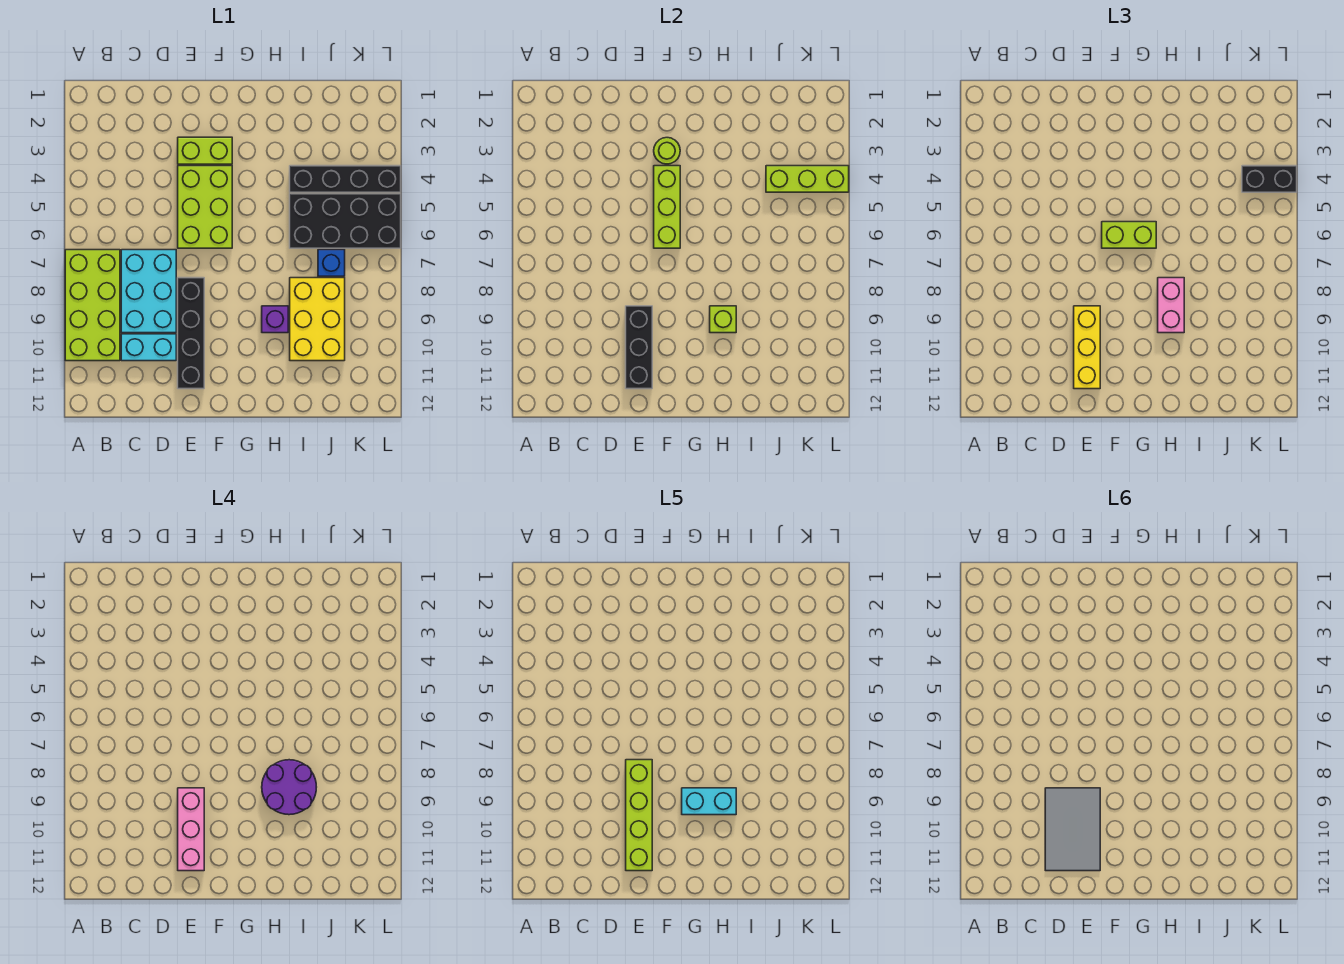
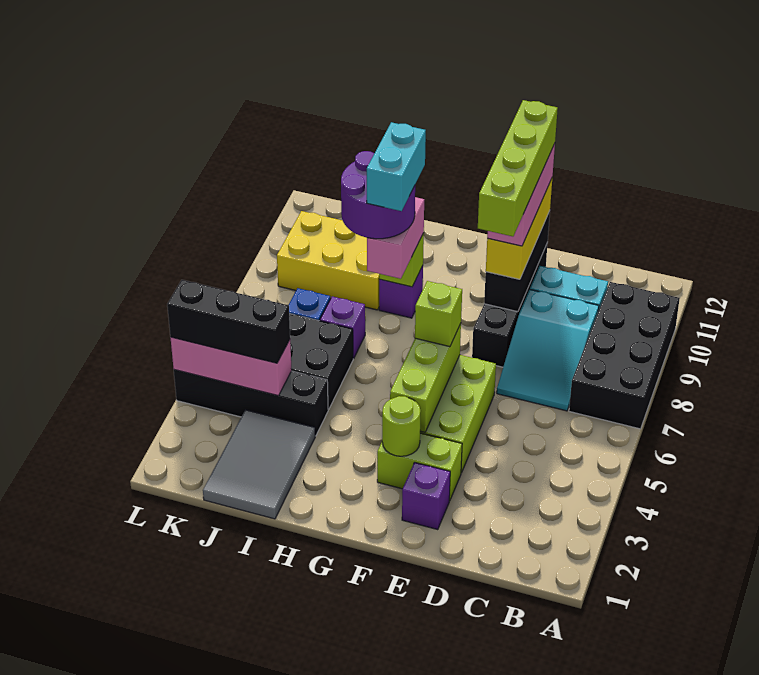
lime 2x4 brick [65,250,120,361] -> black 2x4 brick [569,282,680,429]
cyan 2x3 brick [121,250,176,333] -> cyan 2x3 slope [497,290,599,411]
grey 2x3 tile [1045,788,1100,871] -> grey 2x3 tile moved to [203,410,315,519]
none -> purple 1x1 brick [402,462,450,530]
lime 1x2 brick [1102,222,1156,248] -> lime 1x1 brick [415,281,462,347]
cyan 1x2 brick [682,788,736,815] -> cyan 1x2 brick turned to [367,122,426,211]
none -> purple 1x1 brick [320,297,365,358]
yellow 2x3 brick [290,278,345,361] -> yellow 2x3 brick turned to [277,211,379,310]
lime 1x3 brick [766,166,849,192] -> pink 1x3 brick [170,337,292,396]
black 1x2 brick [1242,166,1297,192] -> black 1x3 brick [167,280,290,363]

